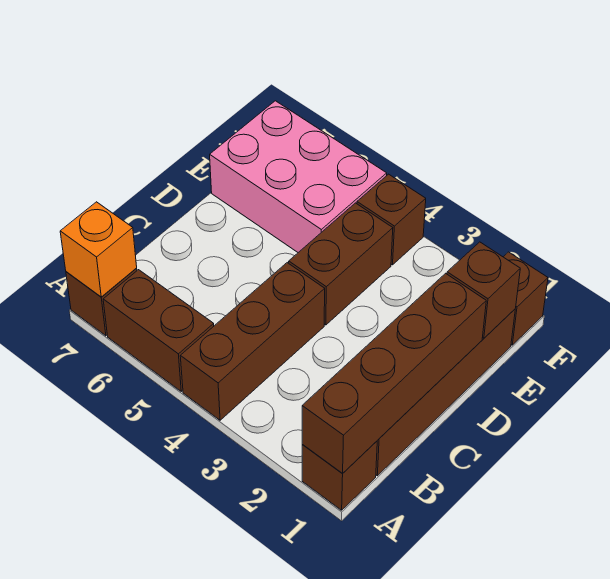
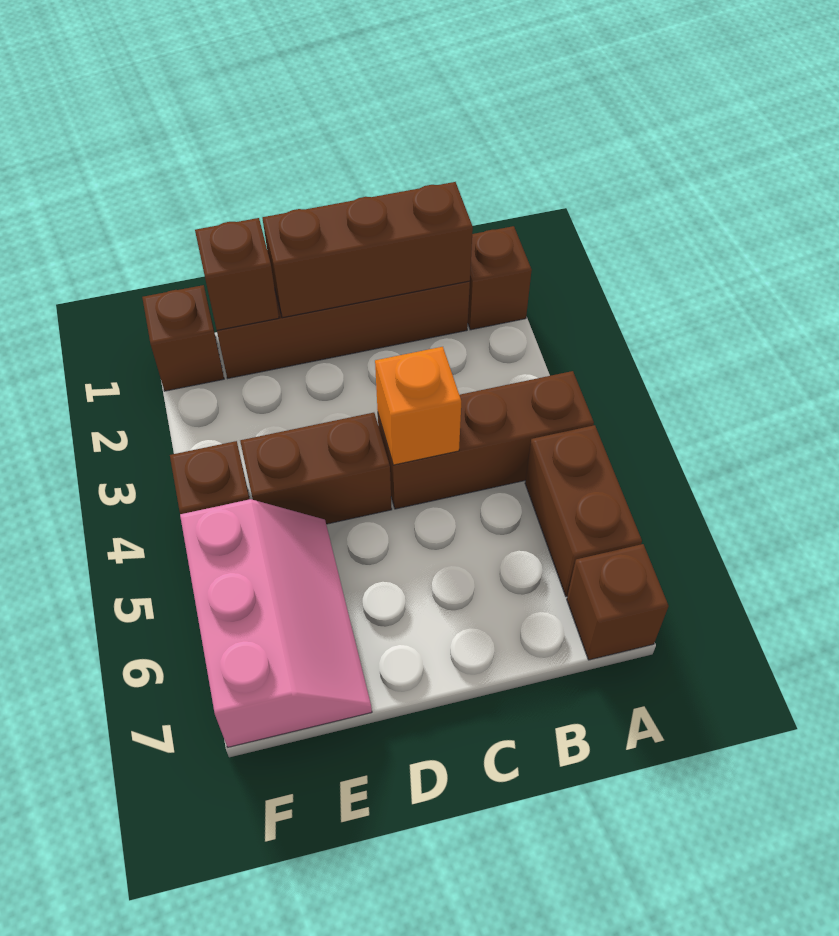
brown 1x4 brick [302,273,486,474] -> brown 1x3 brick [262,182,473,318]
orange 1x1 brick [60,202,137,297] -> orange 1x1 brick moved to [375,347,461,465]
pink 2x3 brick [210,101,387,252] -> pink 2x3 slope [180,499,372,747]

